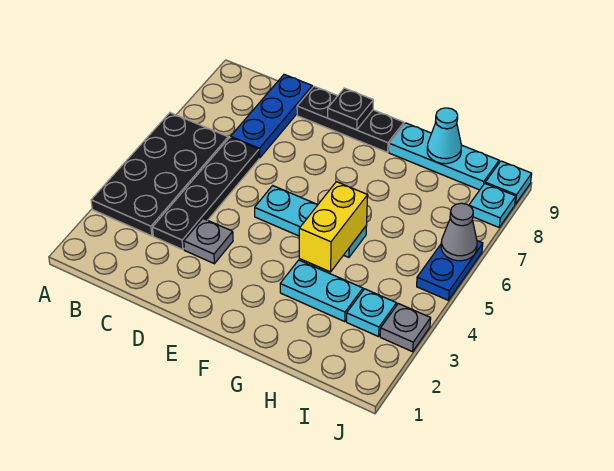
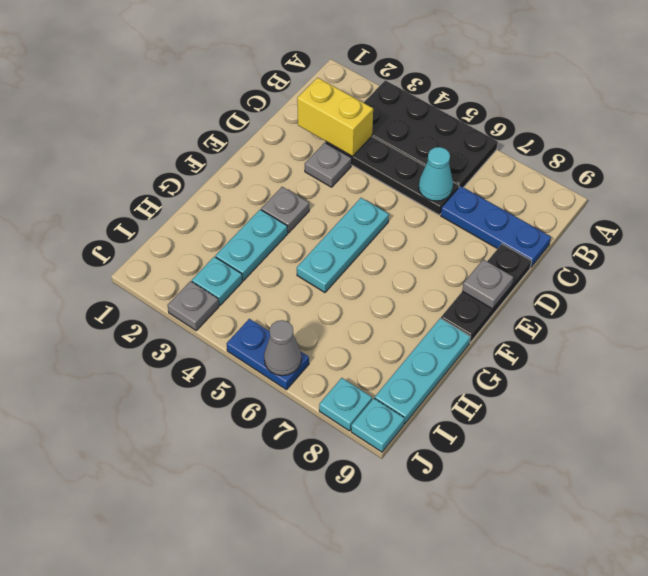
black 1x1 plate [328,88,373,130] -> grey 1x1 plate [462,259,513,309]
none -> grey 1x1 plate [261,187,309,233]
yellow 1x2 brick [299,182,368,272] -> yellow 1x2 brick moved to [297,78,373,156]
cyan 1x1 cone [427,108,461,164] -> cyan 1x1 cone moved to [419,147,453,201]

